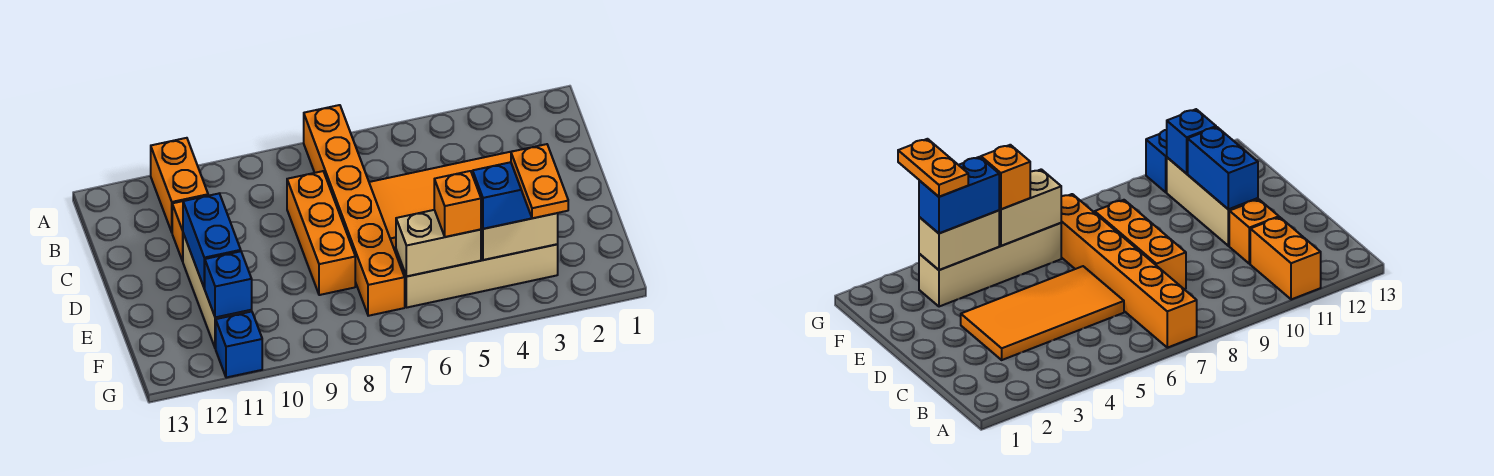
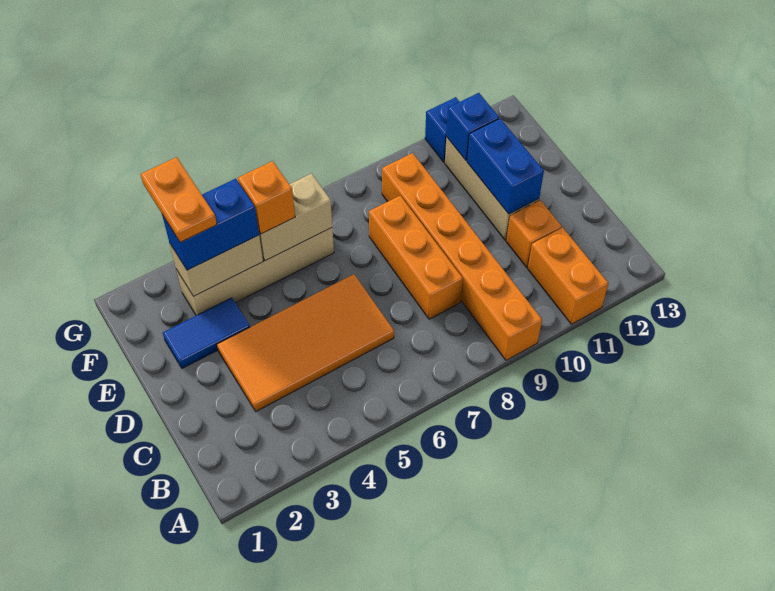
orange 1x6 brick [304,105,405,316] -> orange 1x6 brick moved to [382,153,542,360]
none -> blue 1x2 tile [163,298,250,368]

